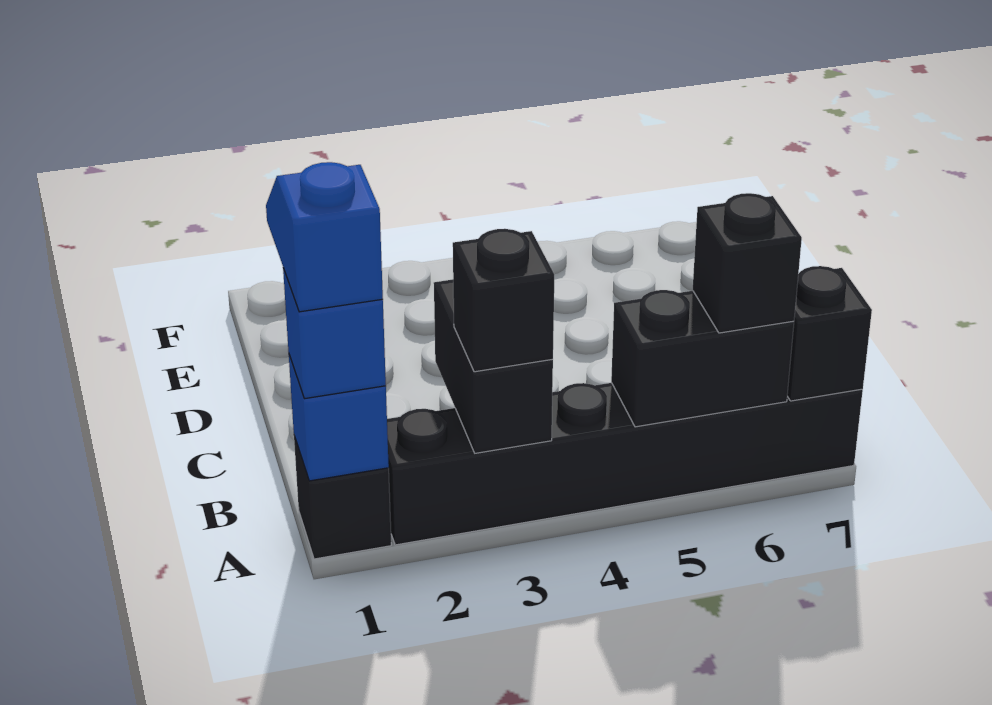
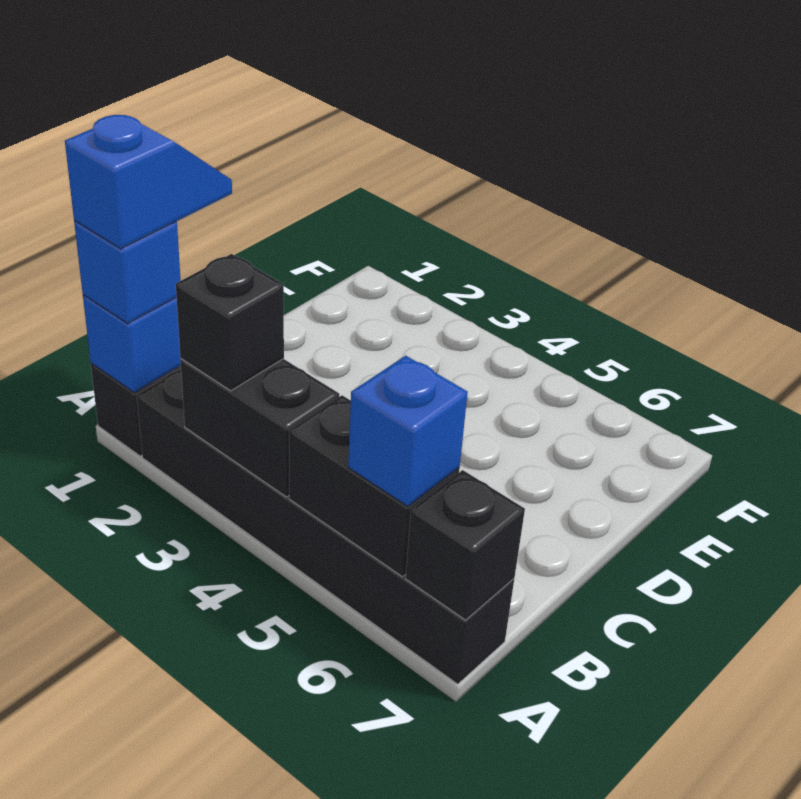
black 1x2 brick [434,279,553,453] -> black 1x2 brick turned to [181,359,339,497]
black 1x1 brick [693,193,802,333] -> blue 1x1 brick [348,356,468,506]

